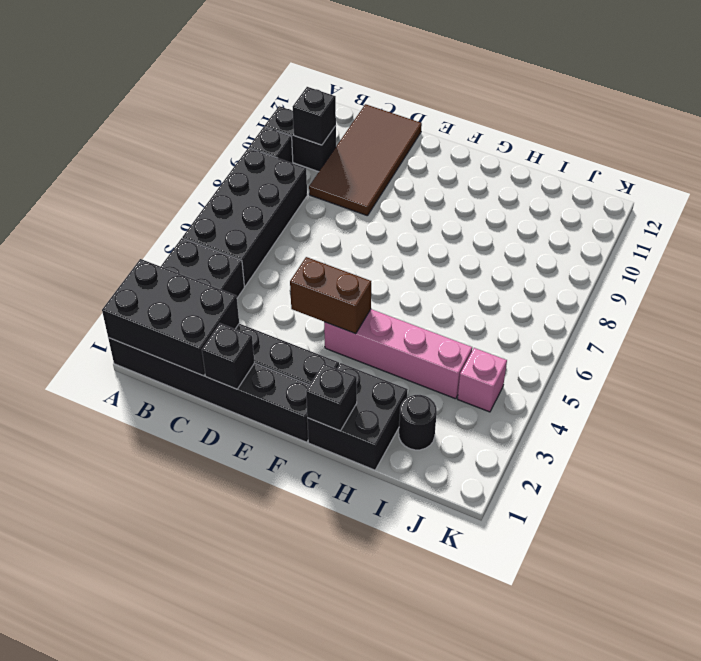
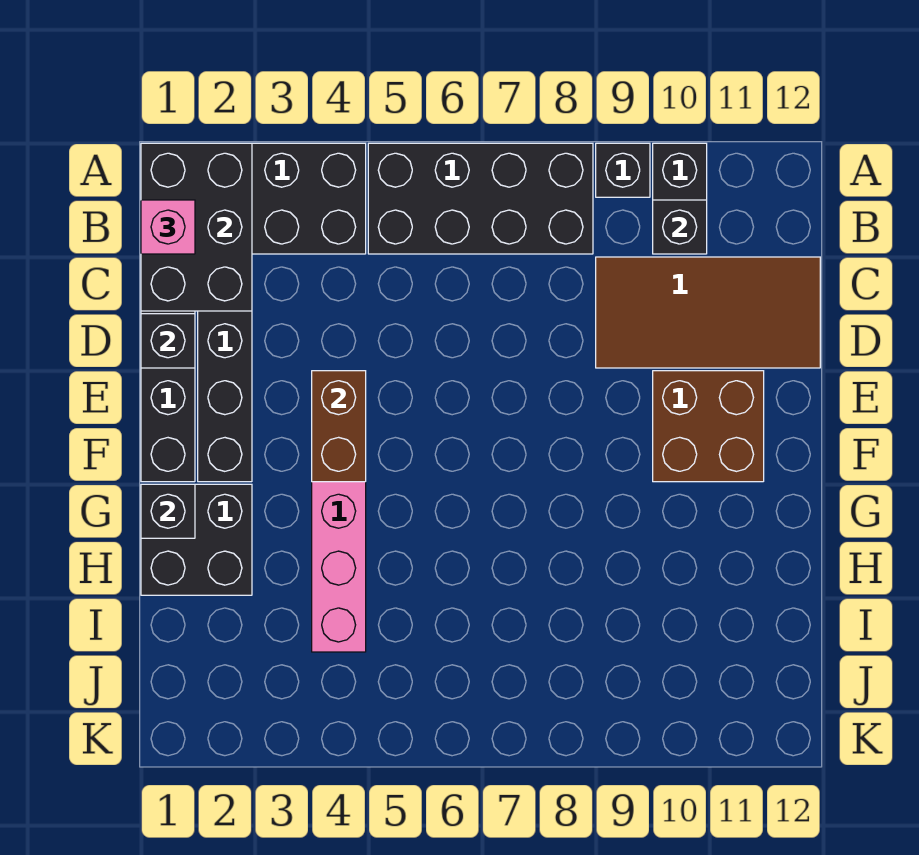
none -> brown 2x2 brick [653,371,764,482]
black 1x1 round brick [399,395,437,450] -> none
pink 1x1 brick [458,348,507,412] -> pink 1x1 brick moved to [141,200,195,254]

